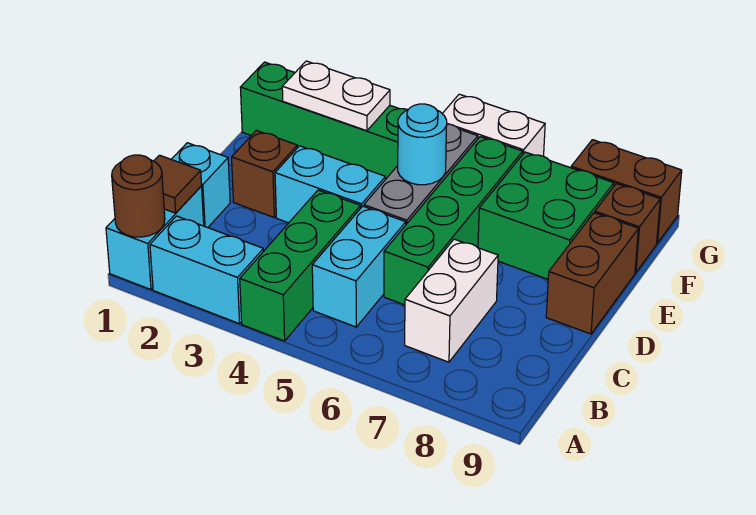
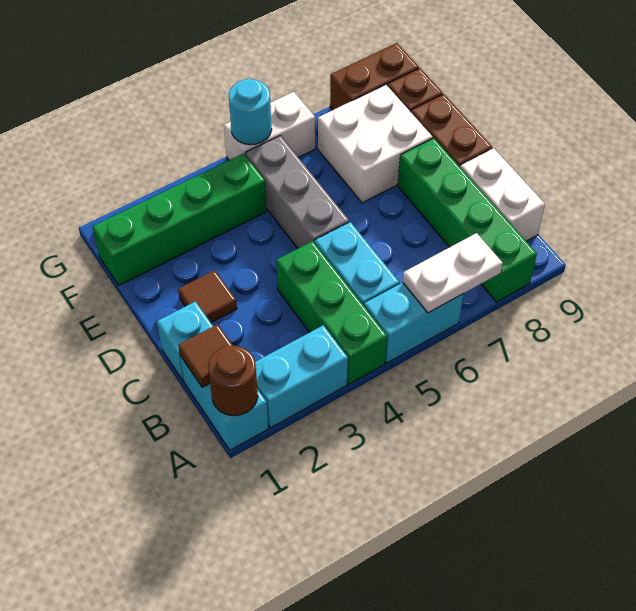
white 1x2 brick [405,239,498,362] -> white 1x2 brick moved to [460,148,545,241]
green 1x4 brick [384,137,523,305] -> green 1x4 brick moved to [398,138,537,302]
brown 1x1 brick [232,130,297,217] -> brown 1x1 tile [178,270,237,322]
cyan 1x2 brick [275,146,385,223] -> cyan 1x2 brick moved to [364,283,463,363]
cyan 1x1 round brick [398,104,447,185] -> cyan 1x1 round brick moved to [229,79,272,145]
green 2x2 brick [478,152,614,279] -> white 2x2 brick [318,85,433,203]
white 1x2 plate [282,61,390,131] -> white 1x2 plate moved to [403,233,503,313]

